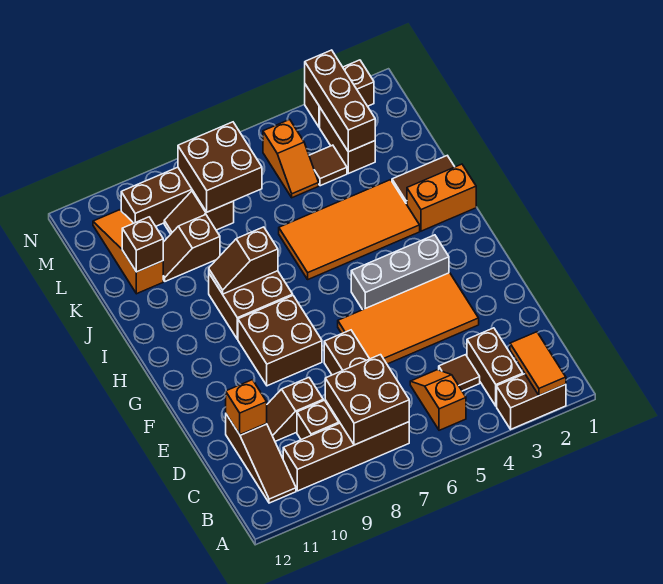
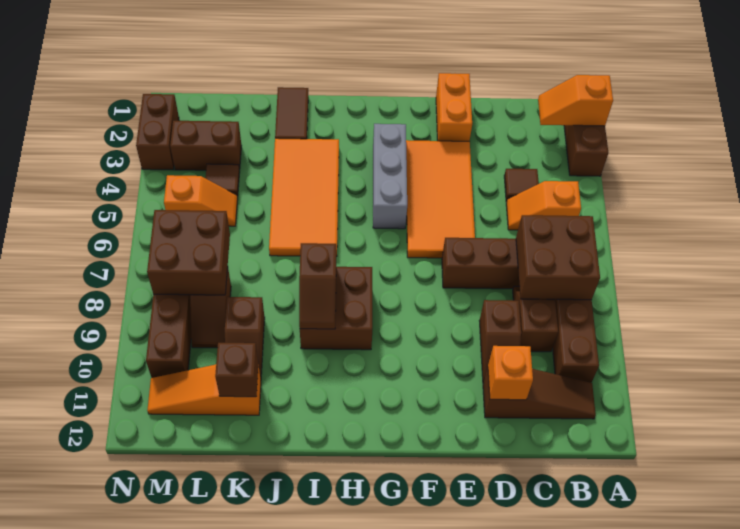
orange 1x2 tile [510,332,566,395] -> orange 1x2 slope [538,75,613,126]
brown 1x2 brick [467,328,523,406] -> none
brown 2x2 brick [238,296,322,386] -> none
orange 1x2 brick [407,164,476,231] -> orange 1x2 brick moved to [436,73,472,141]
brown 1x3 brick [305,50,375,152] -> none

